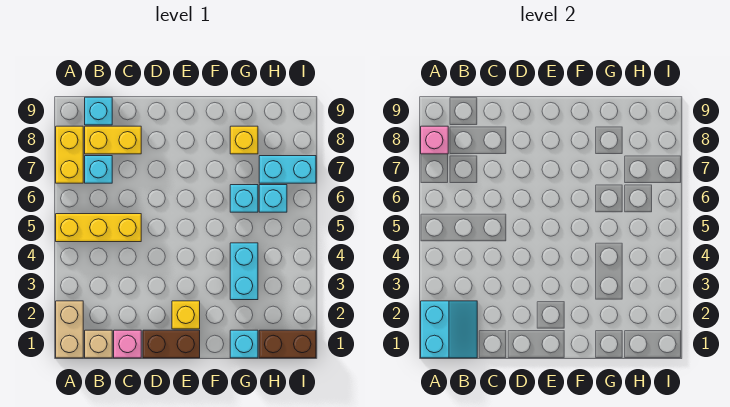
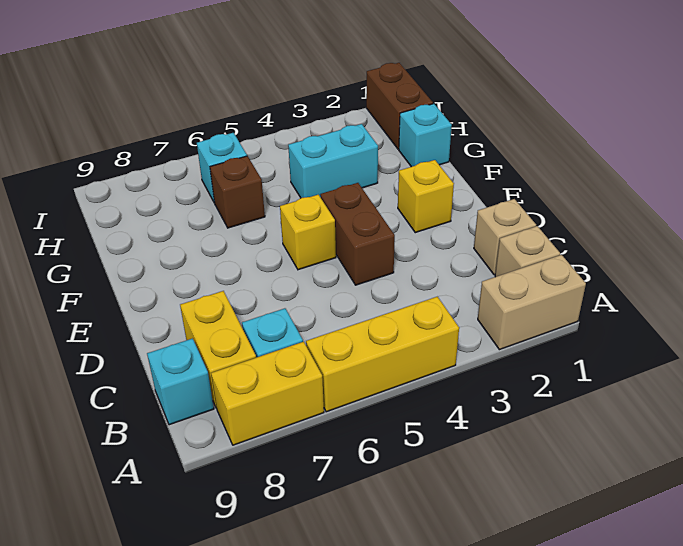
cyan 2x2 slope [421,301,477,358] -> none
yellow 1x3 brick [56,214,141,242] -> yellow 1x3 brick turned to [306,297,459,412]
pink 1x1 brick [421,126,448,154] -> none
pink 1x1 brick [114,330,141,358] -> tan 1x1 brick [474,199,536,275]
brown 1x2 brick [143,330,200,358] -> brown 1x2 brick moved to [320,183,395,285]
cyan 1x1 brick [230,185,258,212] -> brown 1x1 brick [210,156,265,228]
yellow 1x1 brick [230,126,258,154] -> yellow 1x1 brick moved to [280,195,336,270]
cyan 1x2 brick [259,156,316,183] -> none

